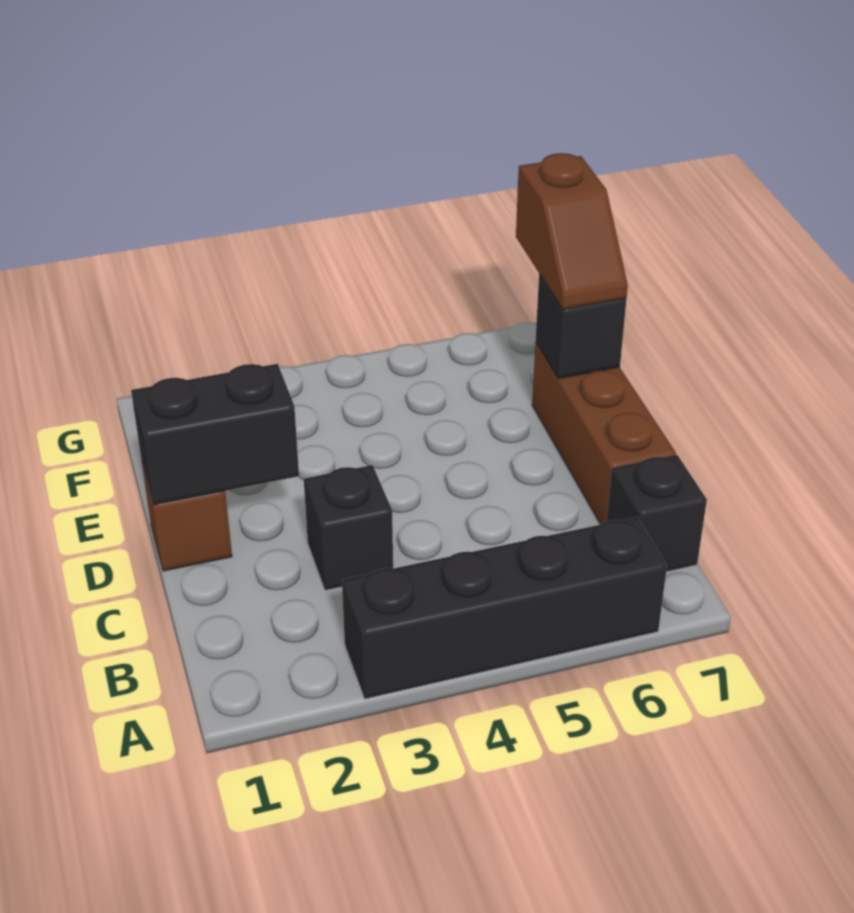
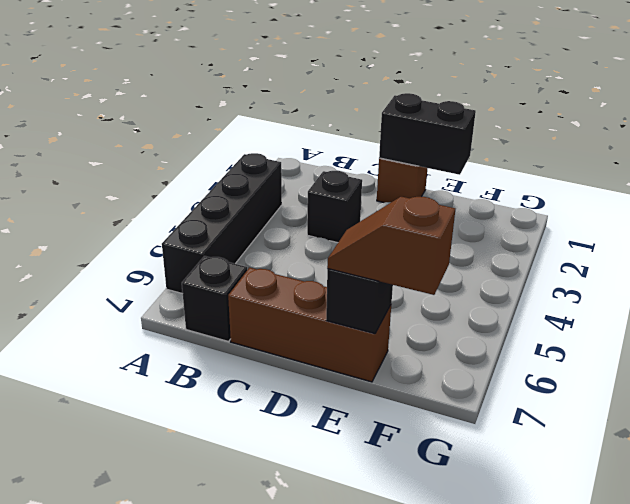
black 1x2 brick [131,364,299,505] -> black 1x2 brick turned to [379,93,476,175]

